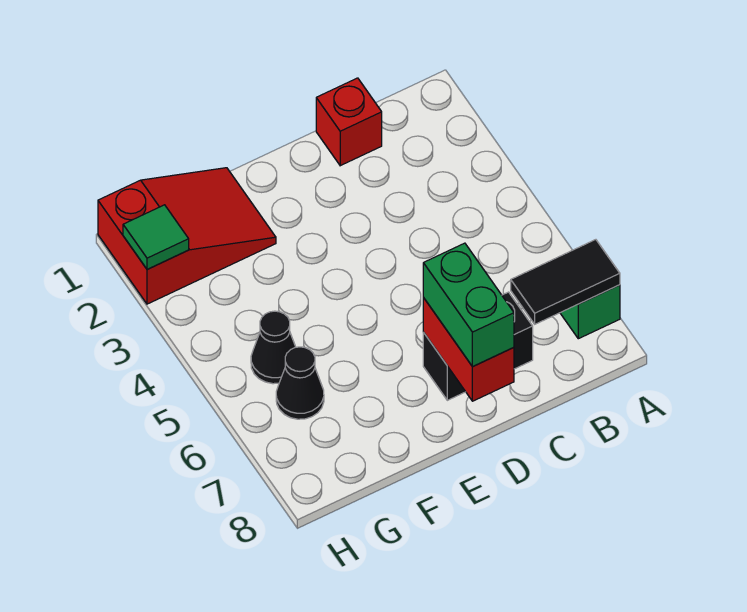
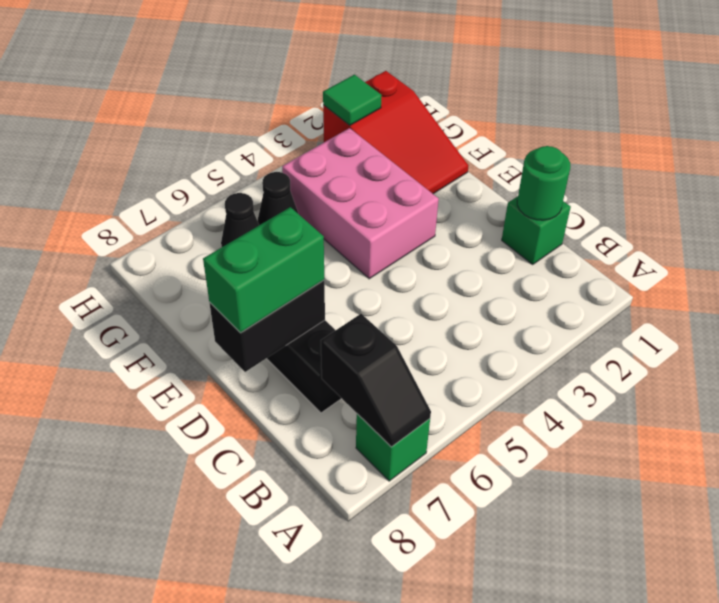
black 1x2 tile [511,240,620,324] -> black 1x2 slope [321,314,431,447]
red 1x1 brick [316,78,382,166] -> green 1x1 brick [502,196,571,264]
none -> green 1x1 round brick [517,146,570,220]
red 1x2 brick [423,298,514,401] -> black 1x2 brick [209,280,325,372]
none -> pink 2x3 brick [282,128,439,279]

